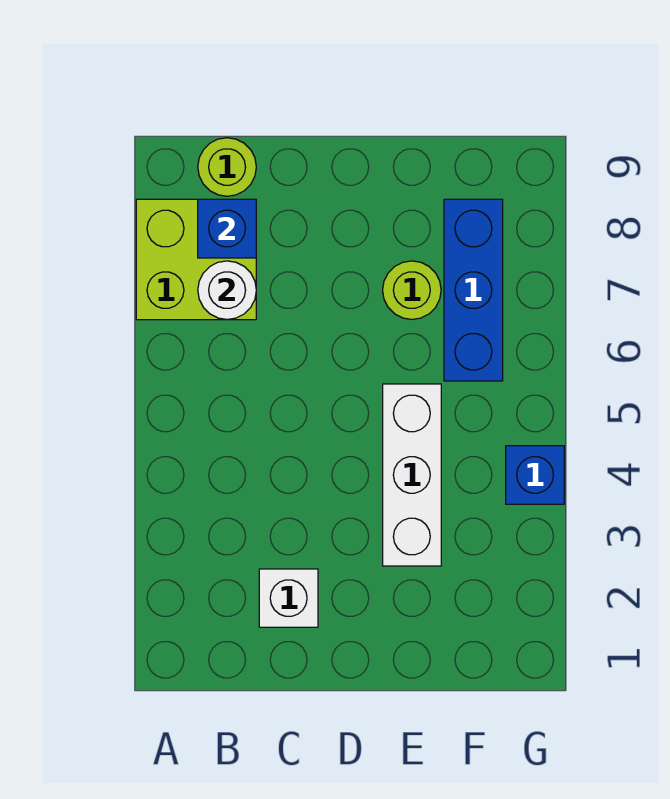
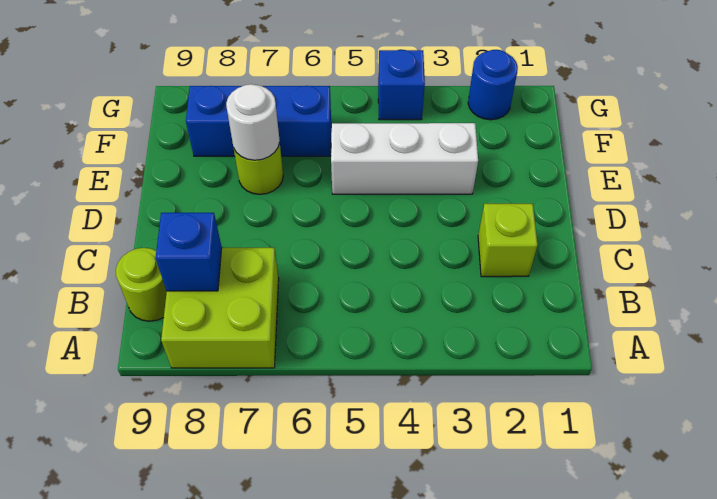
white 1x1 round brick [198,261,256,320] -> white 1x1 round brick moved to [226,84,280,160]
white 1x1 brick [259,569,318,627] -> lime 1x1 brick [478,204,538,277]
none -> blue 1x1 round brick [468,50,518,120]

